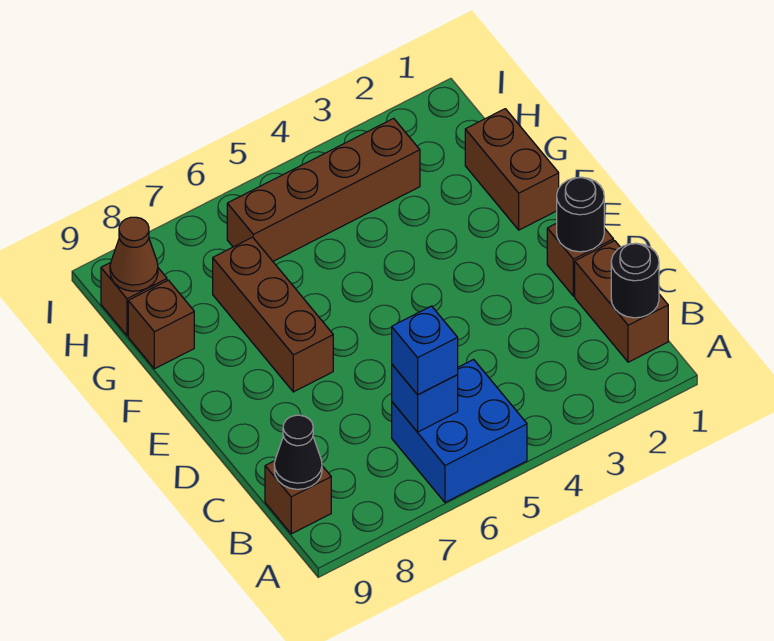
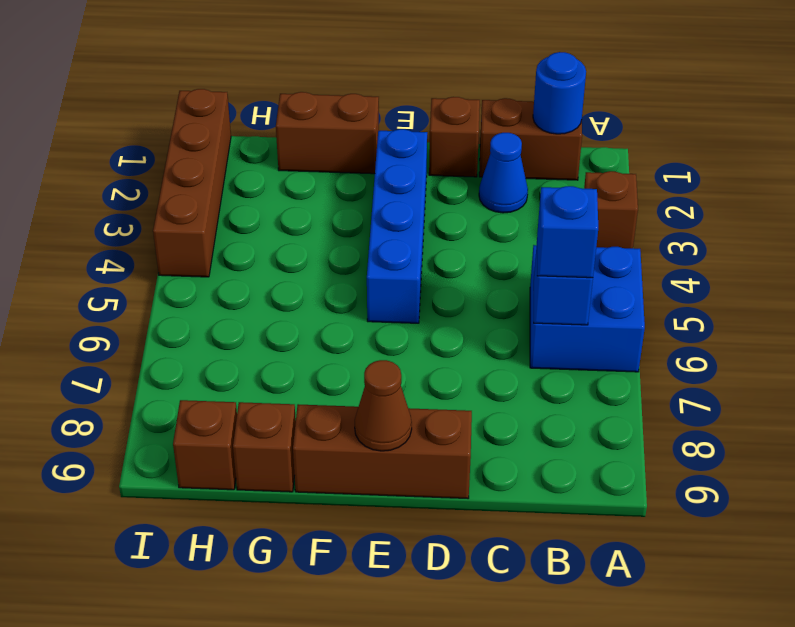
black 1x1 round brick [611,243,659,318] -> blue 1x1 round brick [533,52,586,134]
brown 1x1 brick [265,461,331,534] -> brown 1x1 brick moved to [584,171,638,248]
black 1x1 cone [274,415,322,489] -> none
none -> blue 1x1 cone [479,133,528,213]
black 1x1 round brick [557,177,604,252] -> none
none -> blue 1x4 brick [367,129,427,323]
brown 1x3 brick [213,237,333,392] -> brown 1x3 brick moved to [293,404,472,498]
brown 1x4 brick [227,118,420,261] -> brown 1x4 brick moved to [153,89,231,277]
brown 1x1 cone [110,217,158,291] -> brown 1x1 cone moved to [355,360,412,451]

